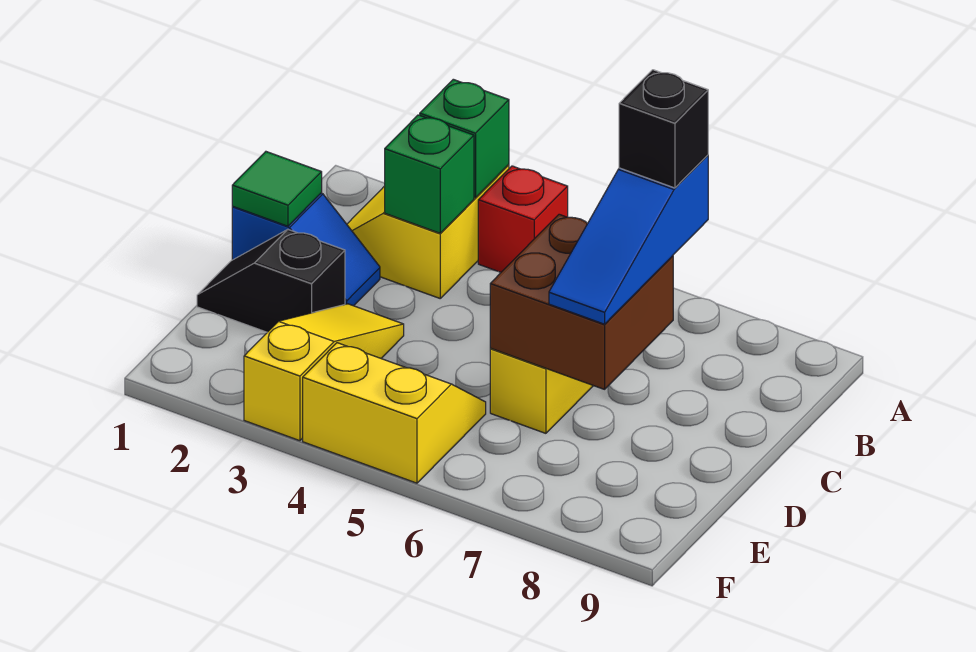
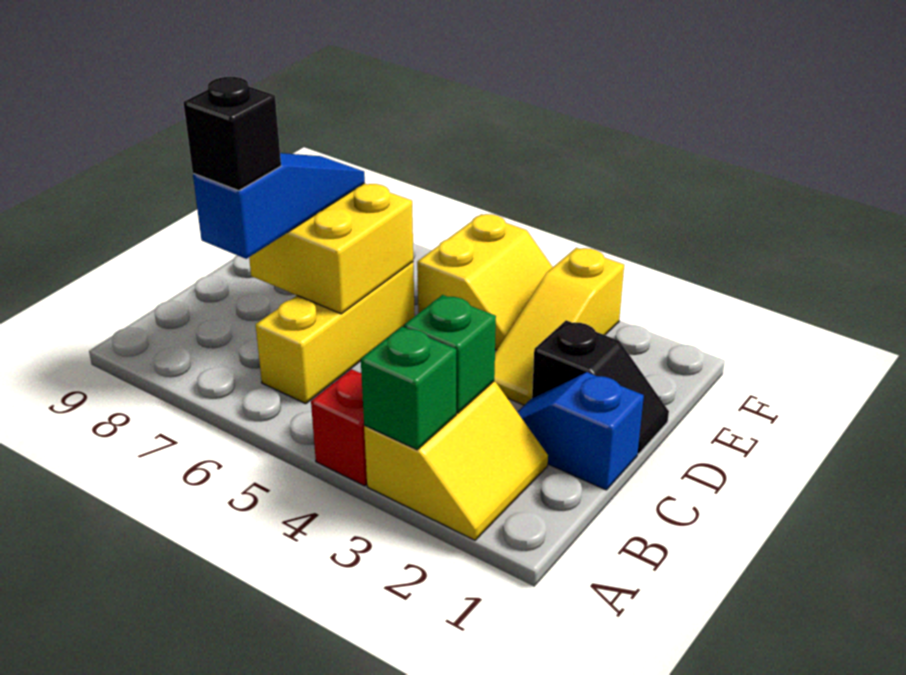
green 1x1 tile [232,152,322,226] -> none
brown 2x2 brick [490,214,673,389] -> yellow 2x2 brick [249,183,413,314]
yellow 2x2 slope [303,343,486,483] -> yellow 2x2 slope turned to [417,214,553,350]

